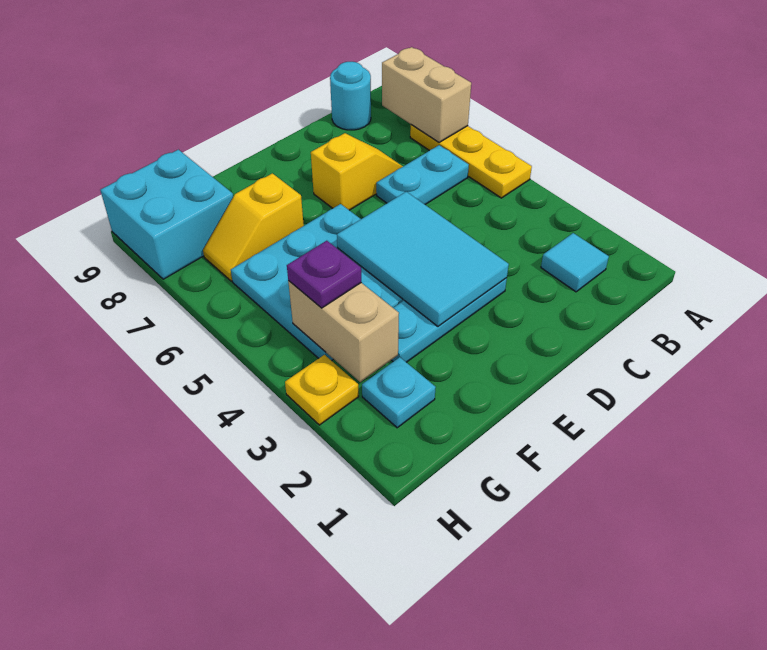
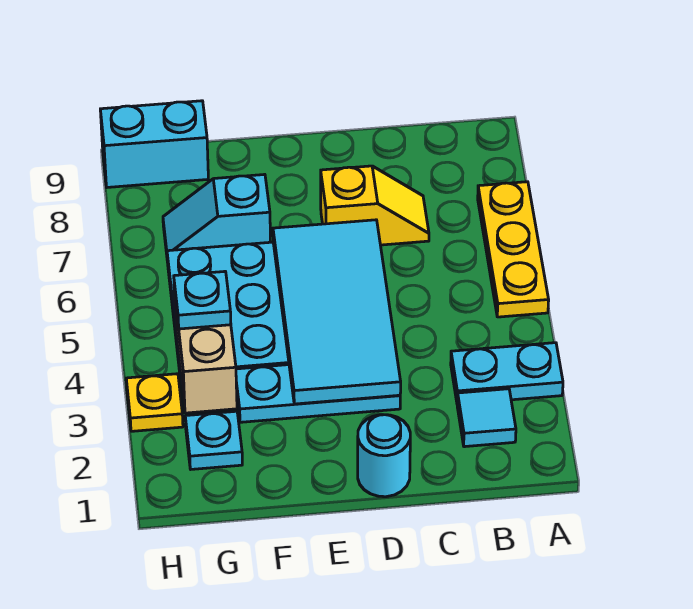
tan 1x2 brick [382,47,471,142] -> none
cyan 1x2 plate [376,145,469,204] -> cyan 1x2 plate moved to [451,343,563,401]
cyan 1x1 round brick [330,62,371,130] -> cyan 1x1 round brick moved to [358,415,410,497]
cyan 2x3 tile [337,192,509,326] -> cyan 2x4 tile [273,220,401,404]
yellow 1x2 slope [203,173,304,281] -> cyan 1x2 slope [163,174,271,262]
purple 1x1 plate [287,241,361,308] -> cyan 1x1 plate [174,271,231,329]
cyan 2x2 brick [100,150,233,279] -> cyan 1x2 brick [100,101,208,187]

